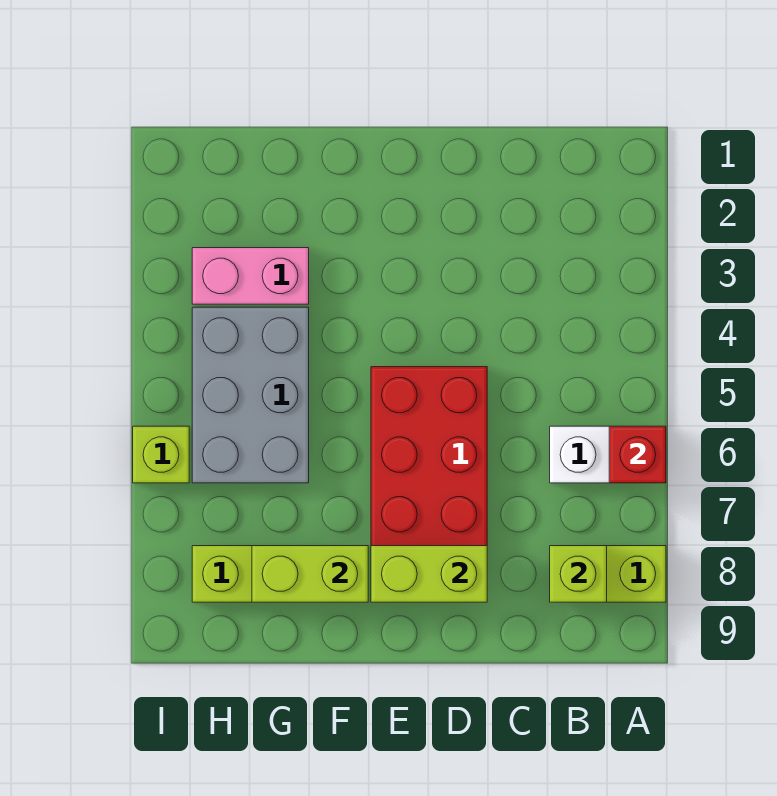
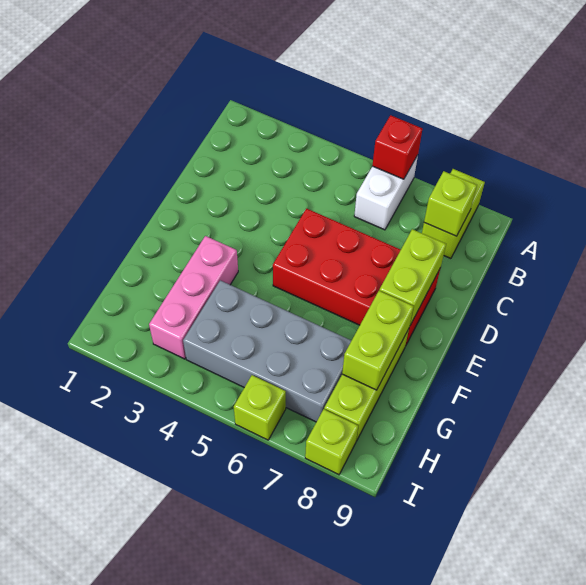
pink 1x2 brick [192,248,309,304] -> pink 1x3 brick [149,236,238,359]
grey 2x3 brick [192,307,309,483] -> grey 2x4 brick [183,280,351,422]
none -> lime 1x1 brick [305,409,358,475]

